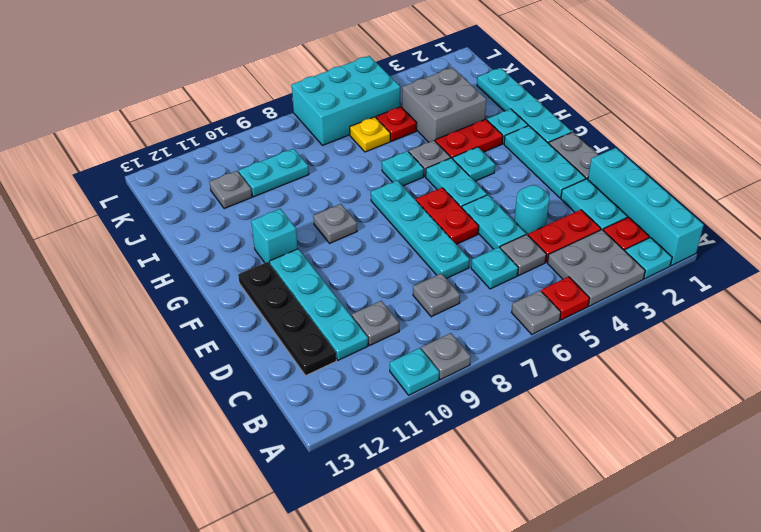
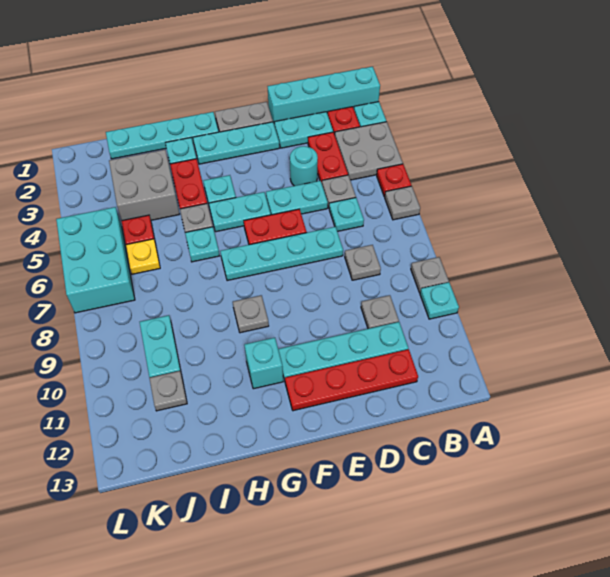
black 1x4 plate [238,262,336,376] -> red 1x4 plate [285,349,418,411]

